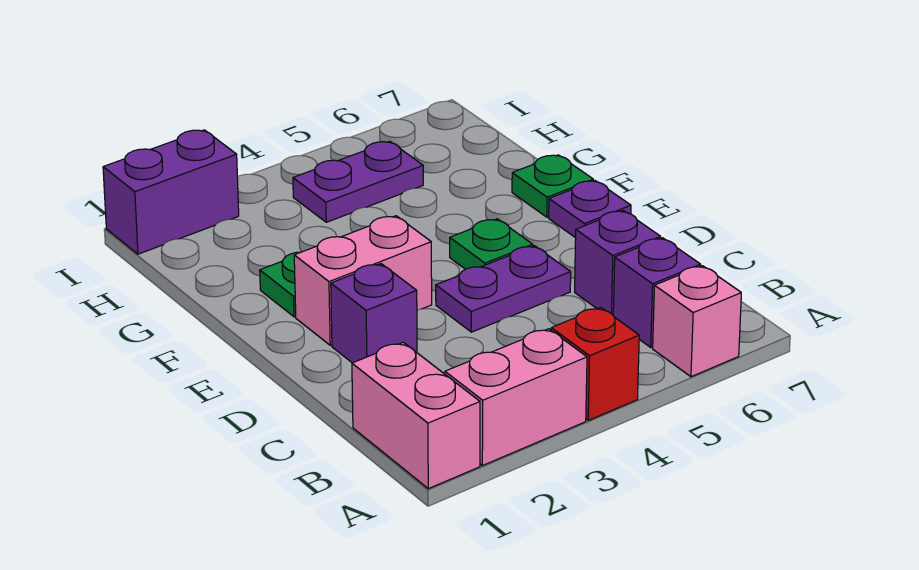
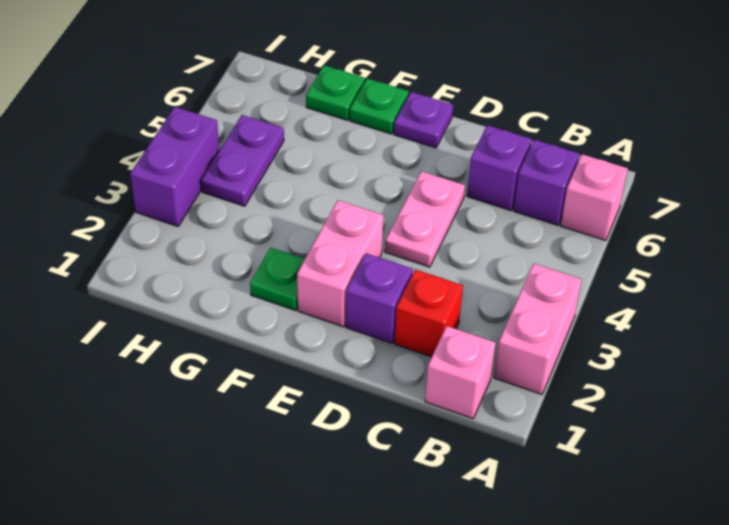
pink 1x2 brick [352,342,480,489] -> pink 1x1 brick [425,326,496,419]
red 1x1 brick [551,307,639,420] -> red 1x1 brick moved to [395,270,463,357]
purple 1x2 plate [436,246,571,332] -> pink 1x2 plate [385,171,465,267]
green 1x1 plate [450,219,533,269] -> green 1x1 plate moved to [306,65,365,120]
purple 1x2 brick [103,130,239,254] -> purple 1x2 brick moved to [130,107,219,226]

